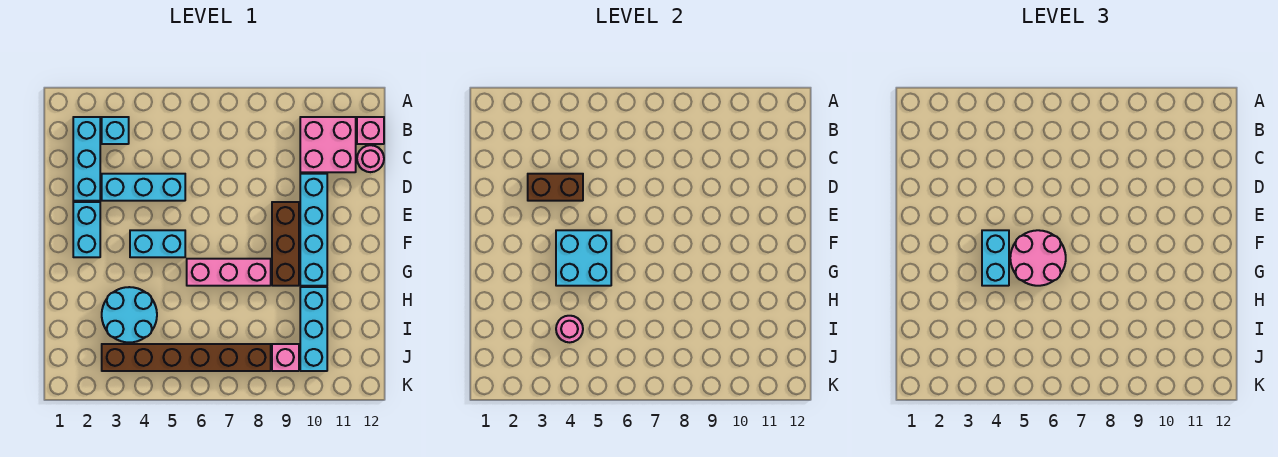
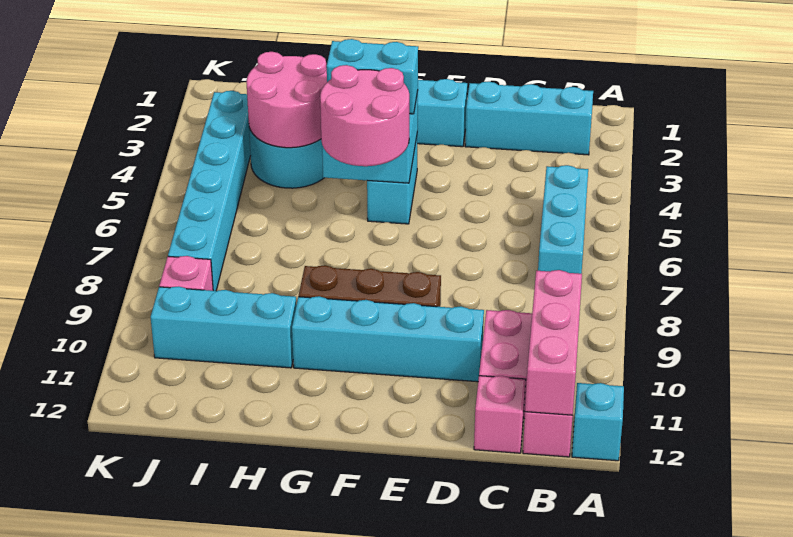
cyan 1x1 brick [102,117,129,144] -> cyan 1x1 brick moved to [572,383,624,461]
pink 1x1 round brick [357,145,384,172] -> pink 1x1 brick [474,376,526,453]
cyan 1x3 brick [102,174,185,201] -> cyan 1x3 brick moved to [538,165,588,274]
brown 1x2 brick [528,174,583,201] -> none
pink 1x3 brick [187,259,271,286] -> pink 1x3 brick moved to [525,270,582,415]
pink 1x1 round brick [556,316,583,342] -> pink 2x2 round brick [246,52,327,148]
brown 1x6 brick [102,344,271,371] -> cyan 1x6 brick [168,91,251,291]

